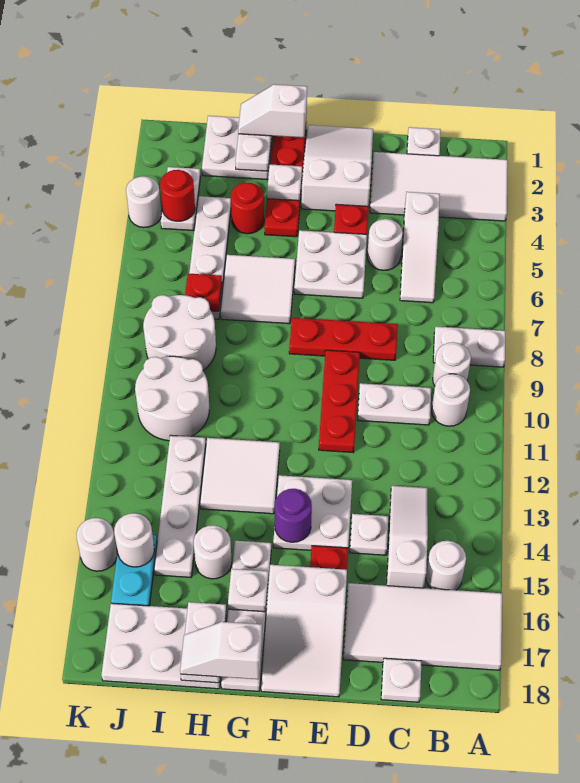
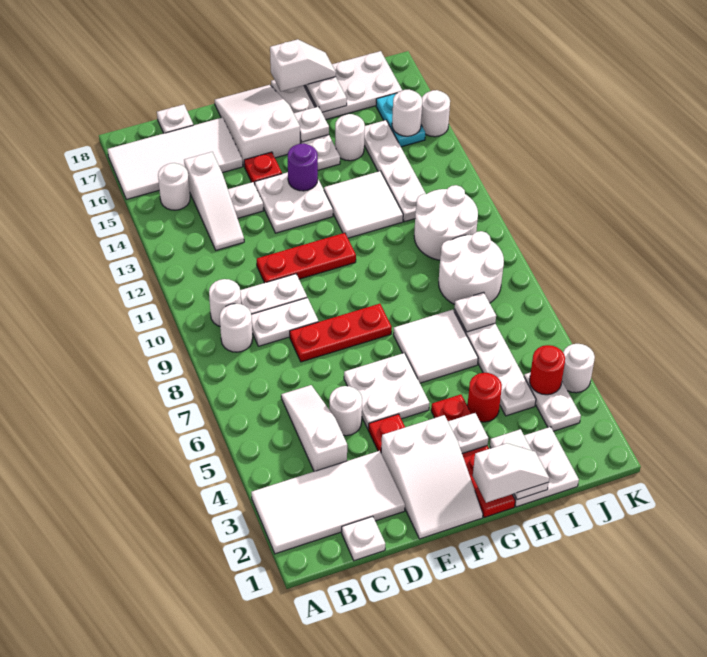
white 1x2 plate [433,327,506,367] -> white 1x2 plate moved to [251,298,319,346]
red 1x3 plate [319,350,360,453] -> red 1x3 plate turned to [257,233,356,283]
red 1x1 plate [185,274,222,311] -> white 1x1 plate [454,292,496,332]

